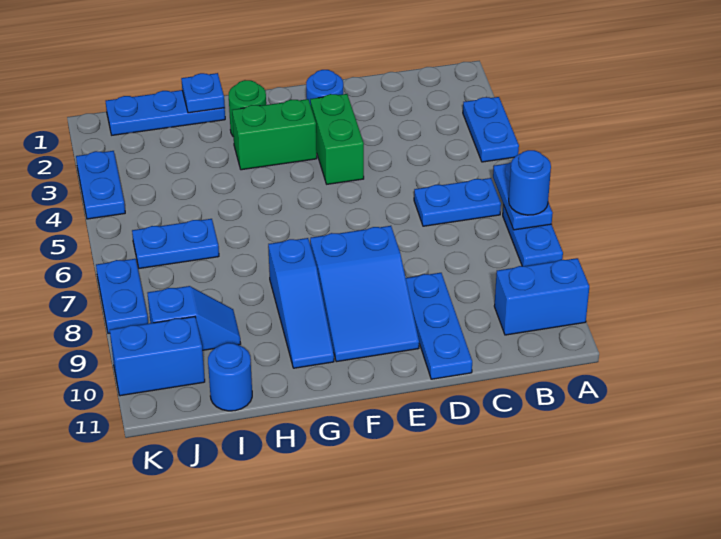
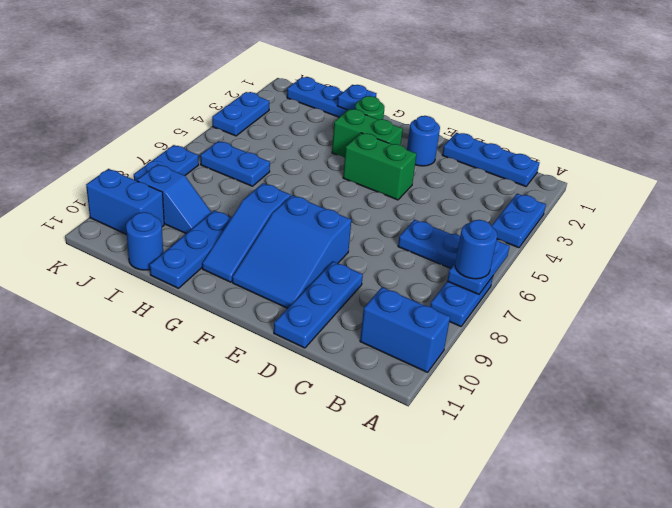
none -> blue 1x3 plate [442,133,539,186]
green 1x2 brick [310,94,364,184] -> green 1x2 brick turned to [343,133,417,200]
none -> blue 1x3 plate [150,210,231,288]

